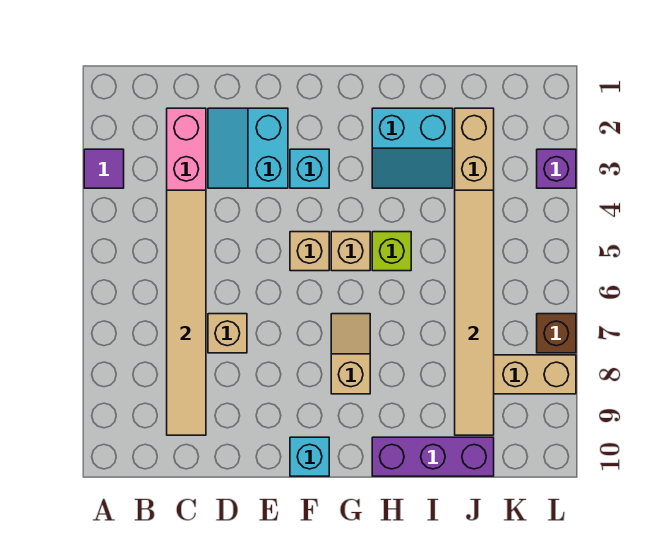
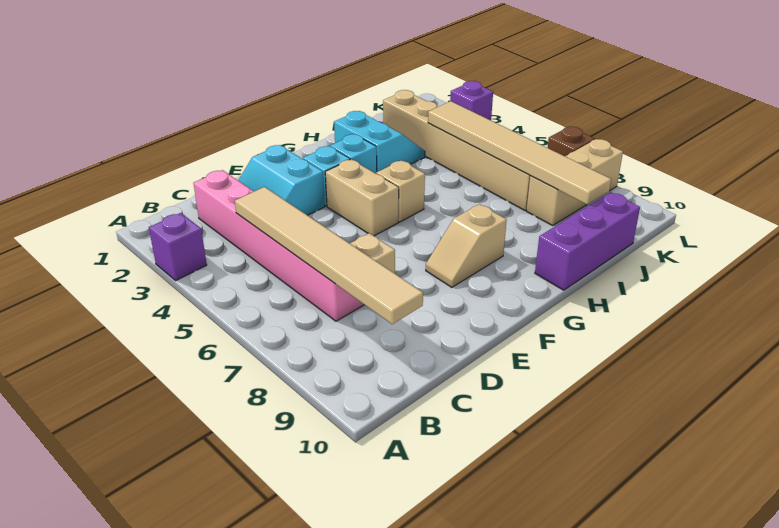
purple 1x1 tile [84,149,124,188] -> purple 1x1 brick [149,213,207,280]
tan 1x1 brick [290,232,329,271] -> tan 1x2 brick [325,159,399,236]
cyan 1x1 brick [290,437,329,476] -> cyan 1x1 brick moved to [330,134,377,173]
tan 1x2 slope [331,314,370,394] -> tan 1x2 slope turned to [426,204,507,287]
cyan 2x2 slope [372,108,453,188] -> cyan 2x2 slope turned to [334,111,425,172]
lime 1x1 brick [372,232,411,271] -> none

